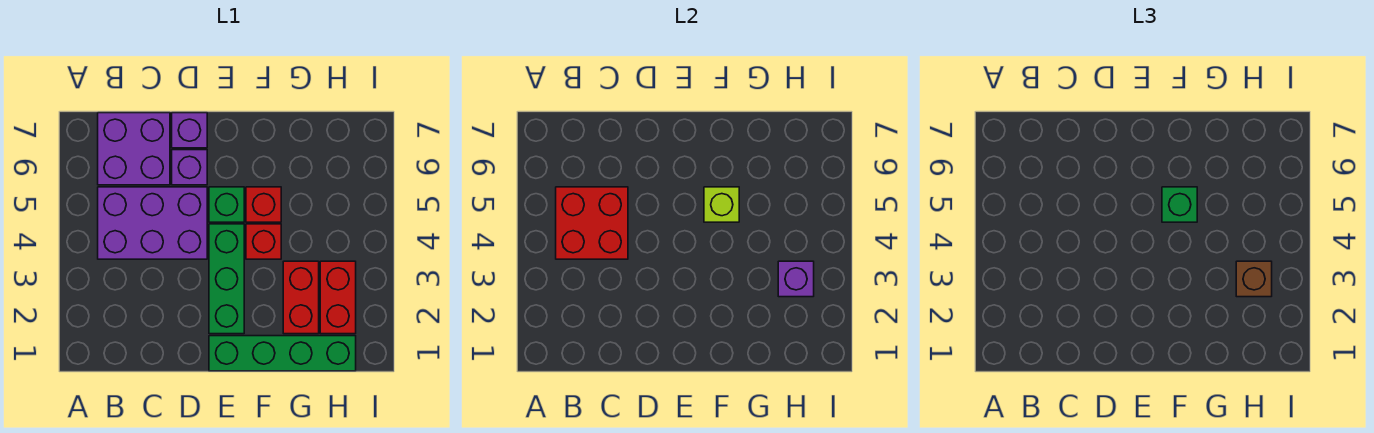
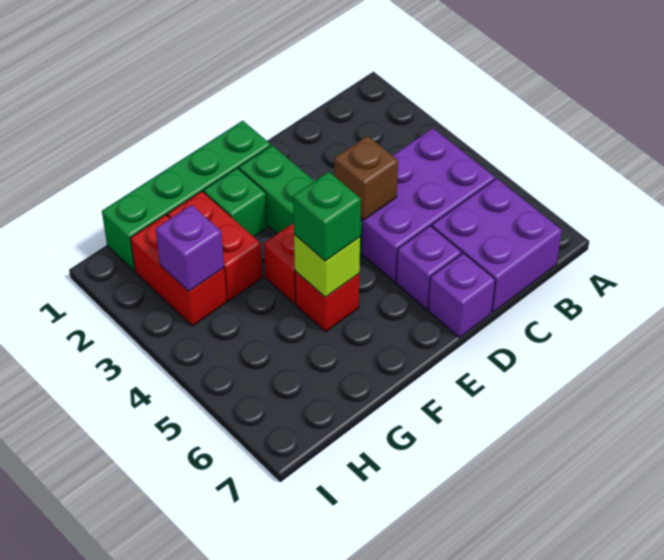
red 2x2 brick [556,187,628,259] -> none
green 1x1 brick [209,187,244,222] -> green 1x1 brick moved to [204,168,267,237]
brown 1x1 brick [1236,261,1272,297] -> brown 1x1 brick moved to [334,136,398,220]

